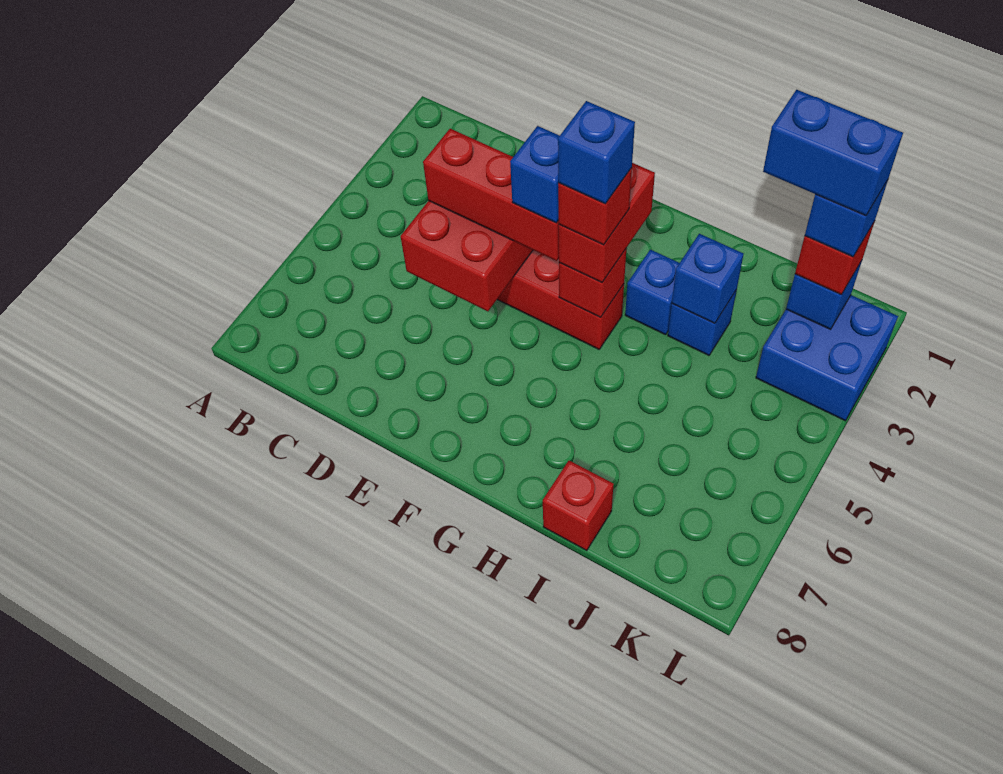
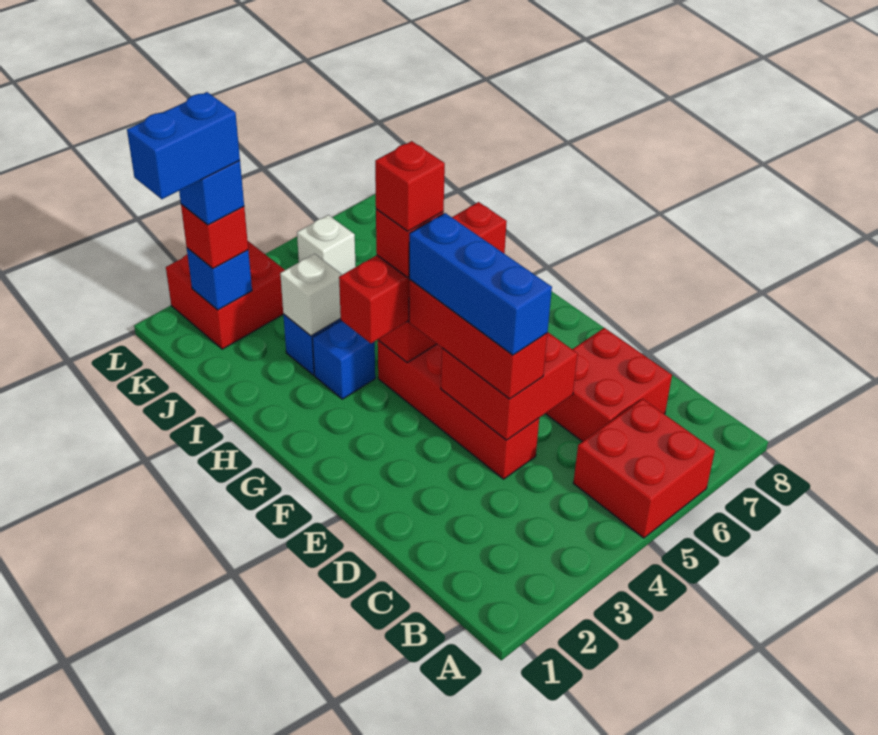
none -> red 2x2 brick [573,399,715,538]
none -> red 2x2 brick [545,328,672,442]
blue 1x1 brick [510,126,560,223] -> blue 1x3 brick [409,213,552,355]
blue 1x1 brick [558,101,635,204] -> red 1x1 brick [375,141,445,231]
blue 1x1 brick [672,234,743,323] -> white 1x1 brick [280,254,342,336]
blue 1x2 brick [763,90,903,216] -> blue 1x2 brick turned to [127,92,240,199]
blue 2x2 brick [756,295,898,421] -> red 2x2 brick [166,241,285,349]
none -> white 1x1 brick [297,215,356,275]

